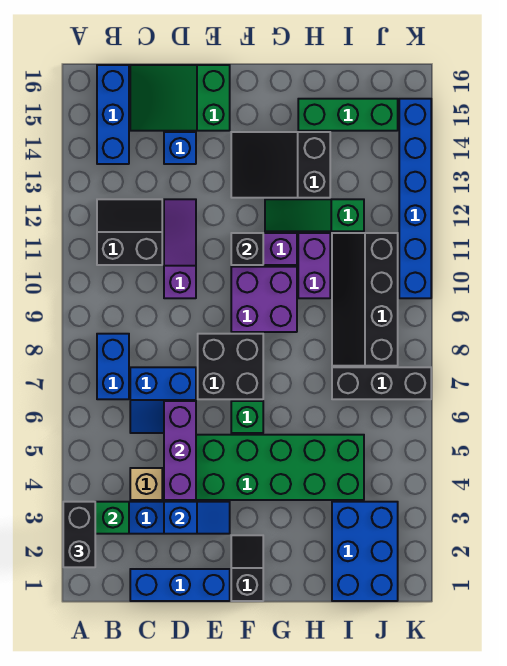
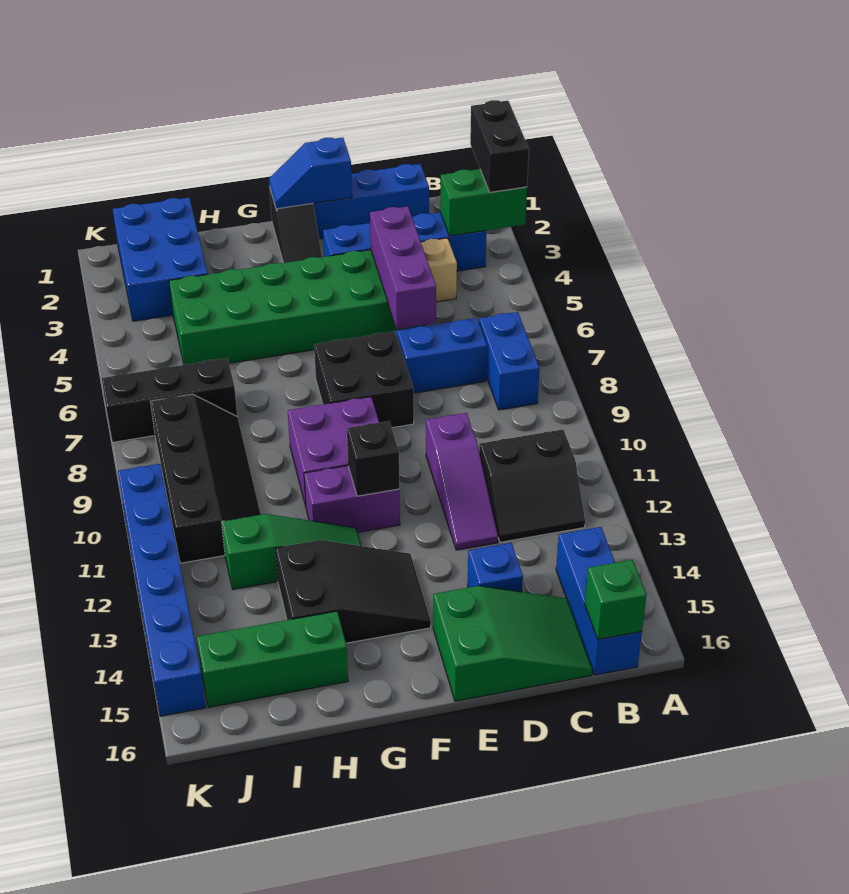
blue 1x2 slope [164,502,230,534] -> blue 1x2 slope moved to [269,137,352,209]
green 1x1 brick [231,401,263,433] -> green 1x1 brick moved to [585,560,646,639]
purple 1x2 brick [298,233,330,298] -> none

